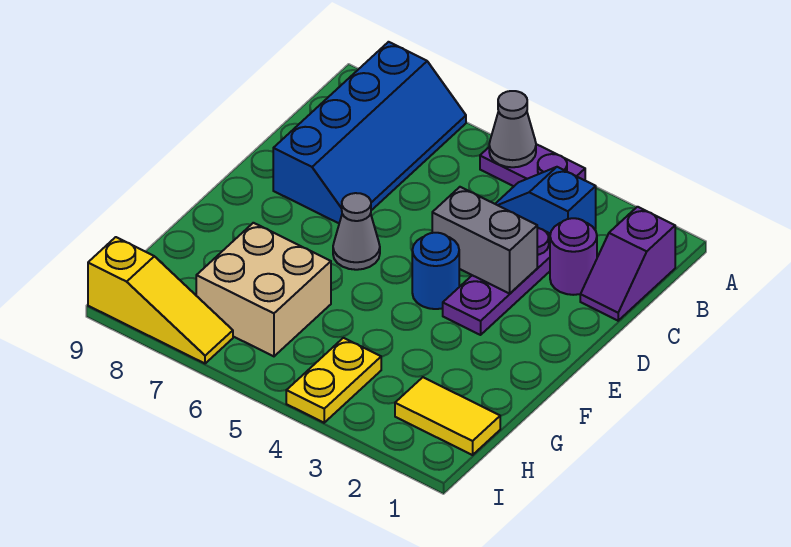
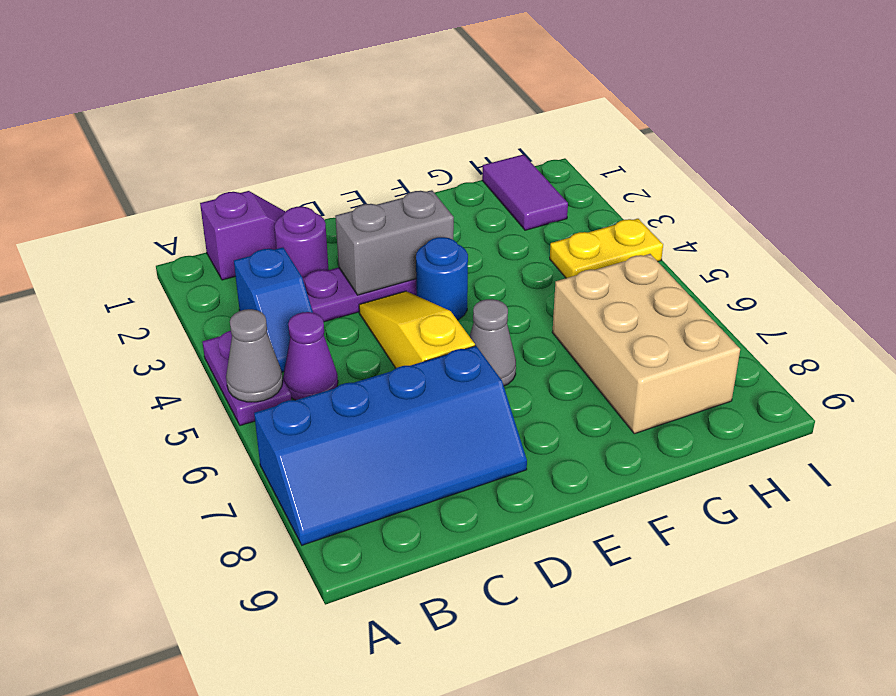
blue 2x4 slope [273,42,466,223] -> blue 2x4 slope turned to [254,346,527,545]
none -> purple 1x1 cone [283,312,338,400]
grey 1x2 brick [432,187,537,294] -> grey 1x2 brick turned to [335,190,454,295]
tan 2x2 brick [196,223,331,356] -> tan 2x3 brick [552,254,740,434]
yellow 1x2 tile [395,377,500,455] -> purple 1x2 tile [482,155,568,230]
yellow 1x3 slope [88,237,233,363] -> yellow 1x3 slope moved to [359,291,475,368]

